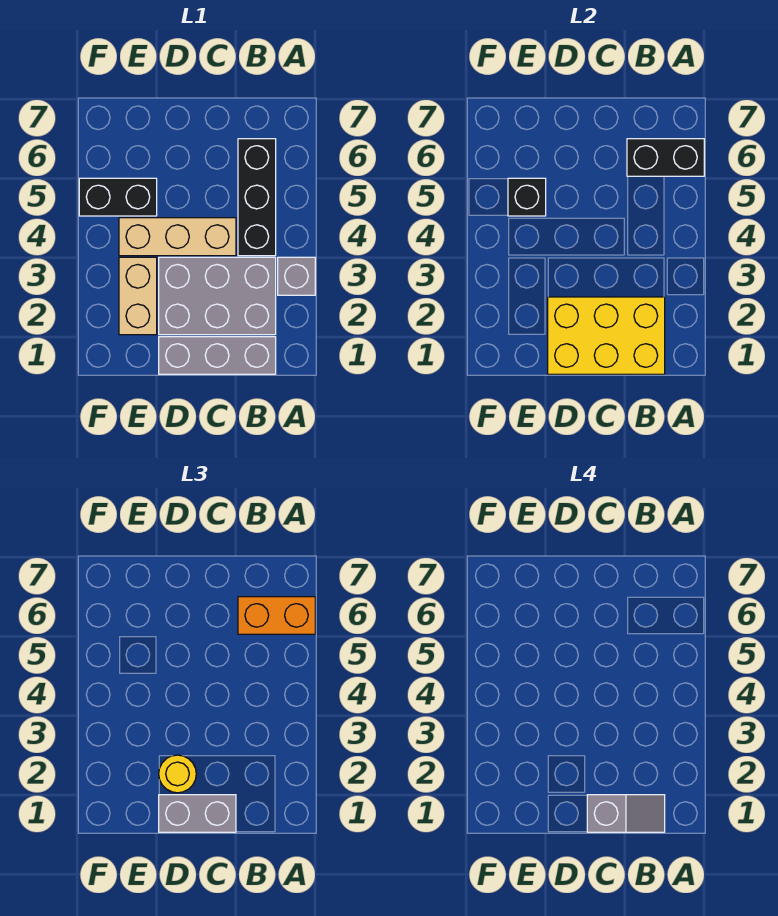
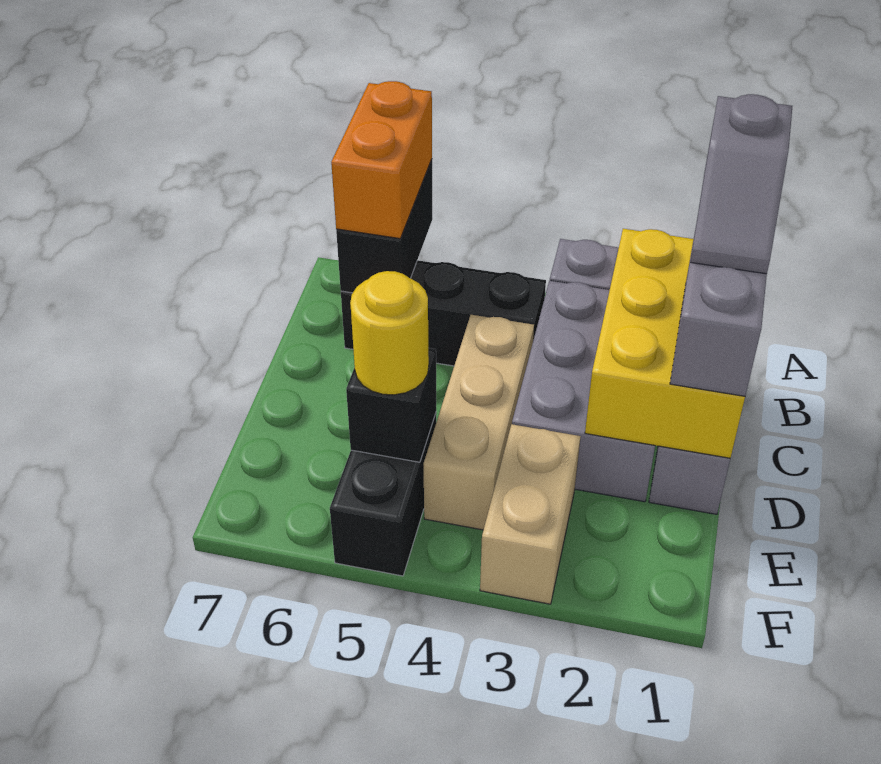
grey 1x2 slope [587,795,665,832] -> grey 1x2 slope turned to [691,94,792,274]
yellow 1x1 round brick [159,755,196,793] -> yellow 1x1 round brick moved to [350,271,429,395]
tan 1x2 brick [119,257,157,335] -> tan 1x2 brick turned to [480,424,581,604]

